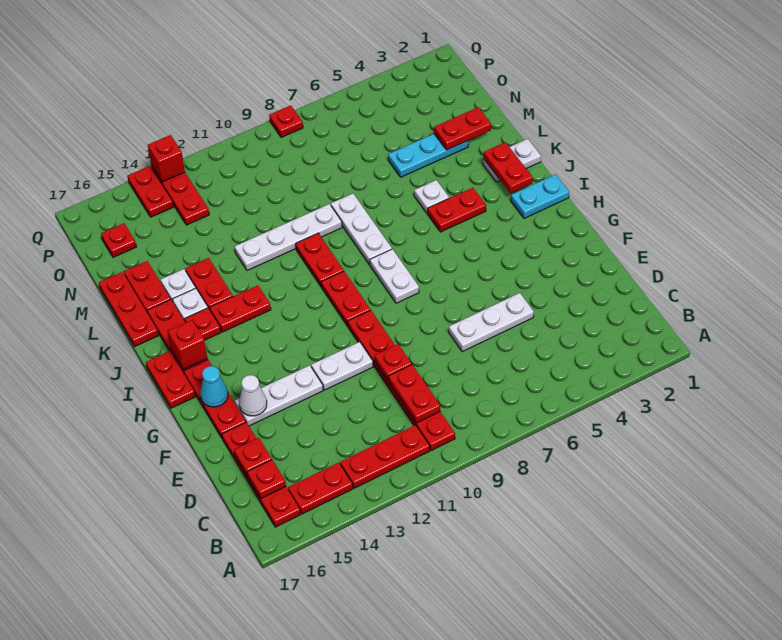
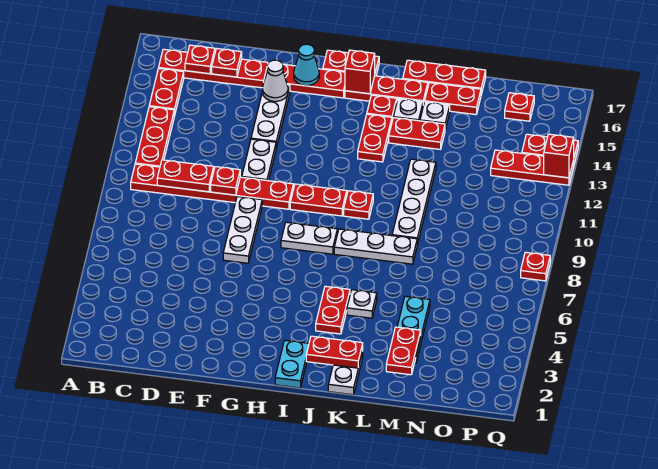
white 1x3 plate [449,293,534,352] -> white 1x3 plate moved to [223,197,262,263]
red 1x2 plate [296,233,344,287] -> red 1x1 plate [344,191,373,219]

